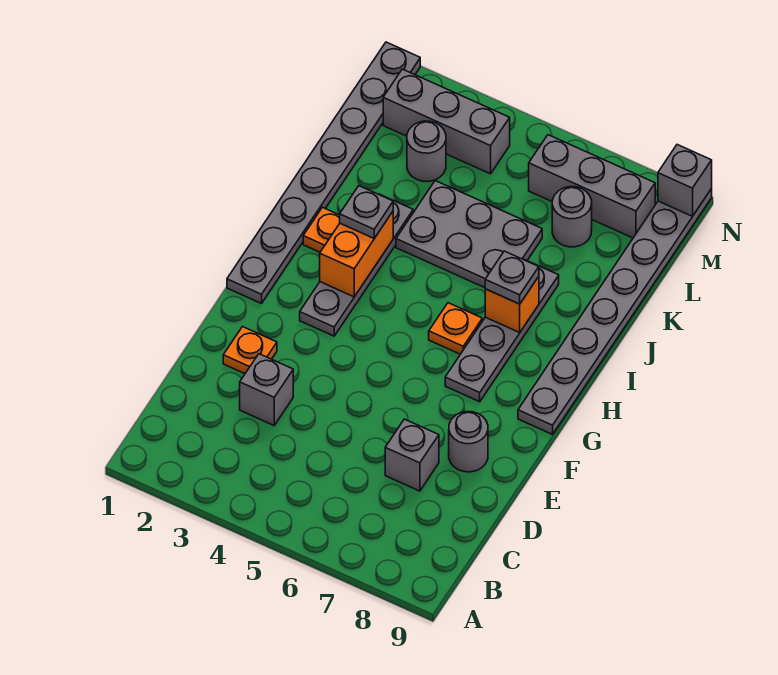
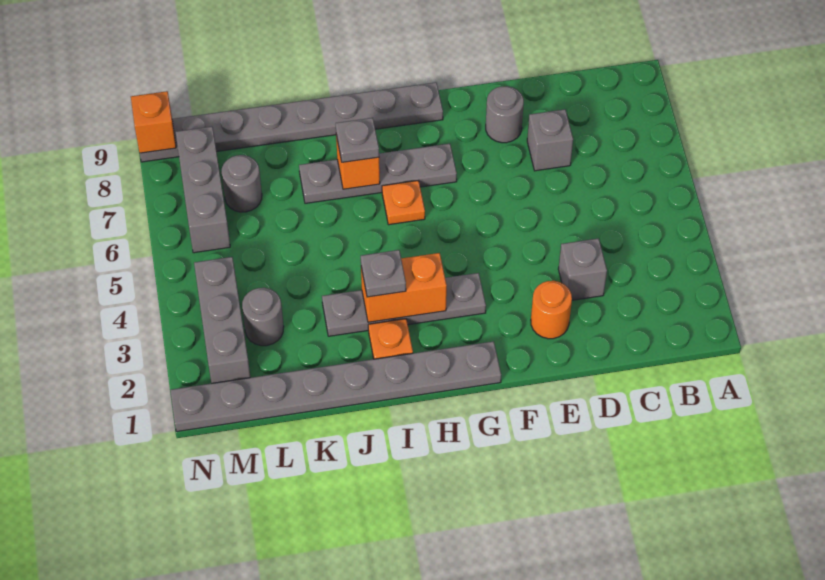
orange 1x1 plate [223,327,277,374] -> orange 1x1 round brick [531,281,572,339]
grey 2x3 plate [396,181,542,288] -> none
grey 1x1 brick [658,145,712,216] -> orange 1x1 brick [131,91,176,153]

